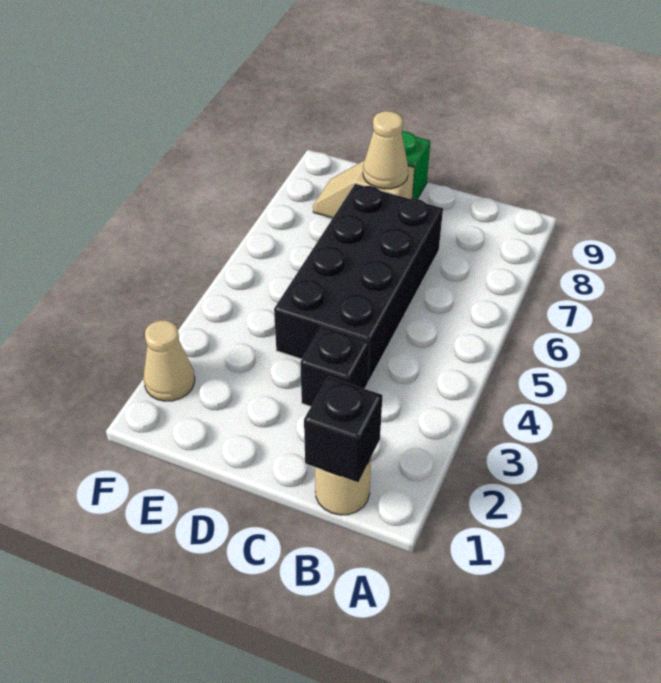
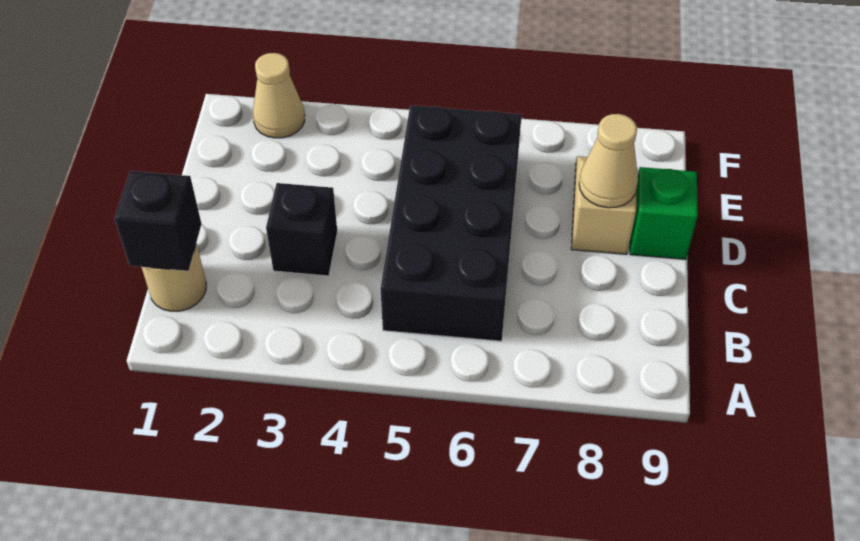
black 2x4 brick [274,184,443,381] -> black 2x4 brick turned to [381,105,522,341]

